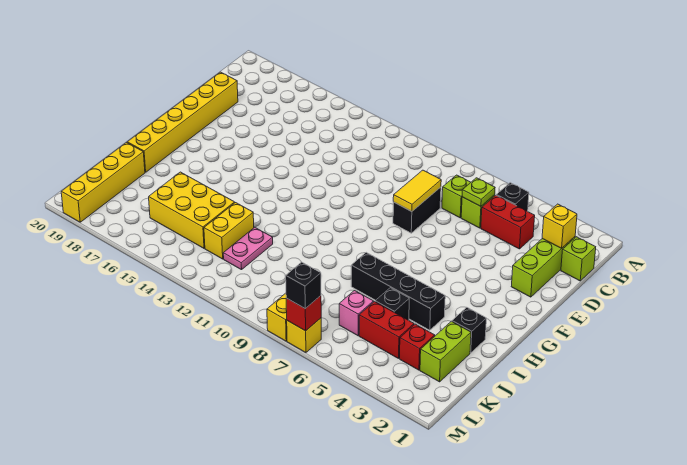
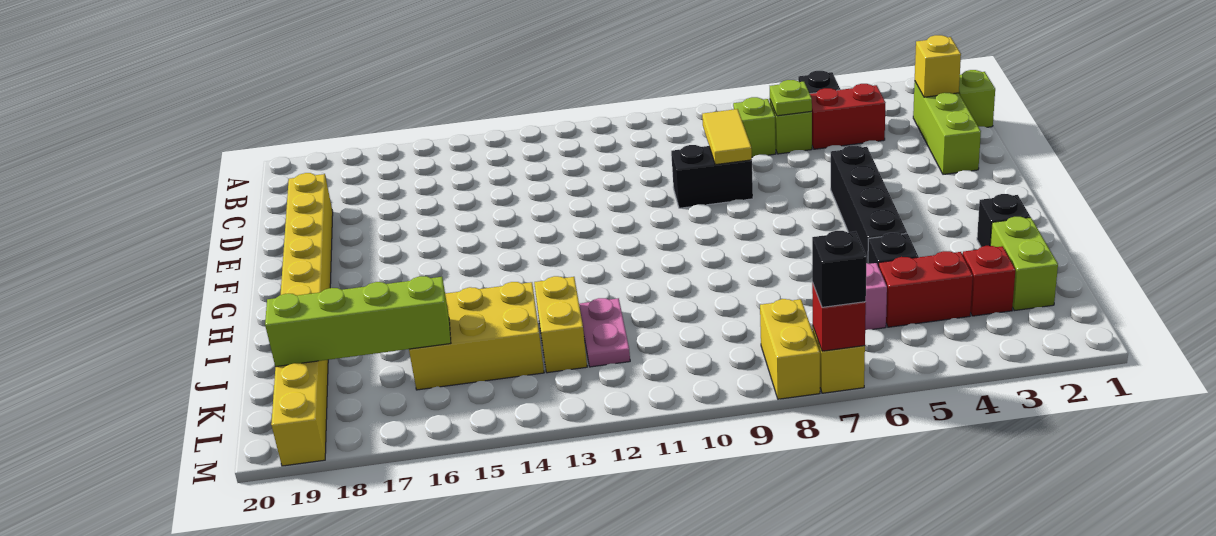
black 1x2 brick [393,187,441,233] -> black 1x2 brick turned to [671,145,753,208]
black 1x4 brick [351,252,445,330] -> black 1x4 brick turned to [831,146,907,263]
none -> lime 1x4 brick [265,276,451,367]

